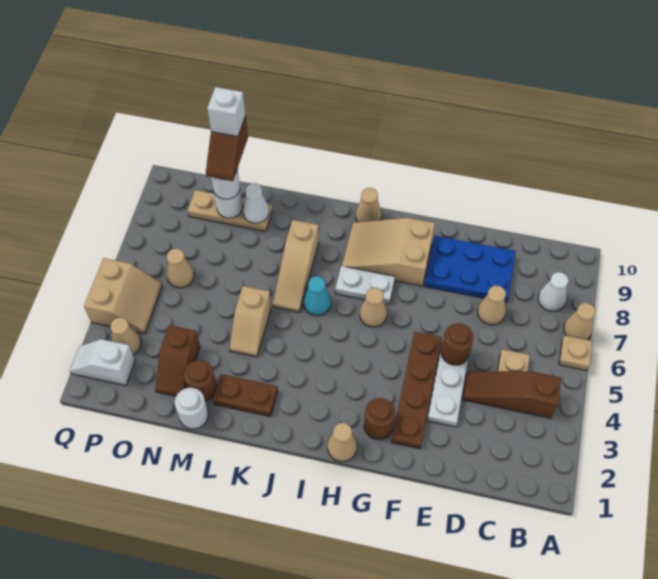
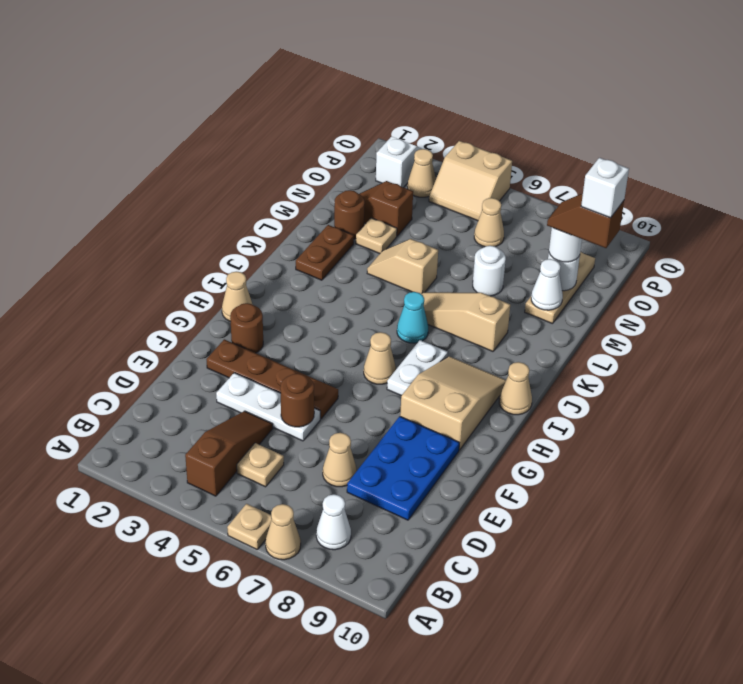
white 1x1 round brick [175,388,208,429] -> white 1x1 round brick moved to [473,246,506,296]
none -> tan 1x1 plate [356,218,397,254]

